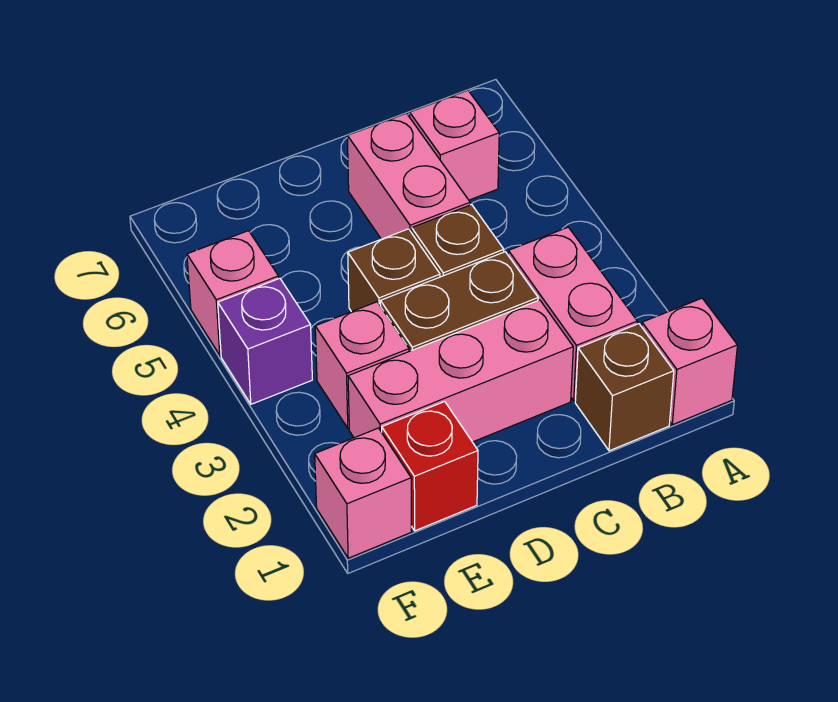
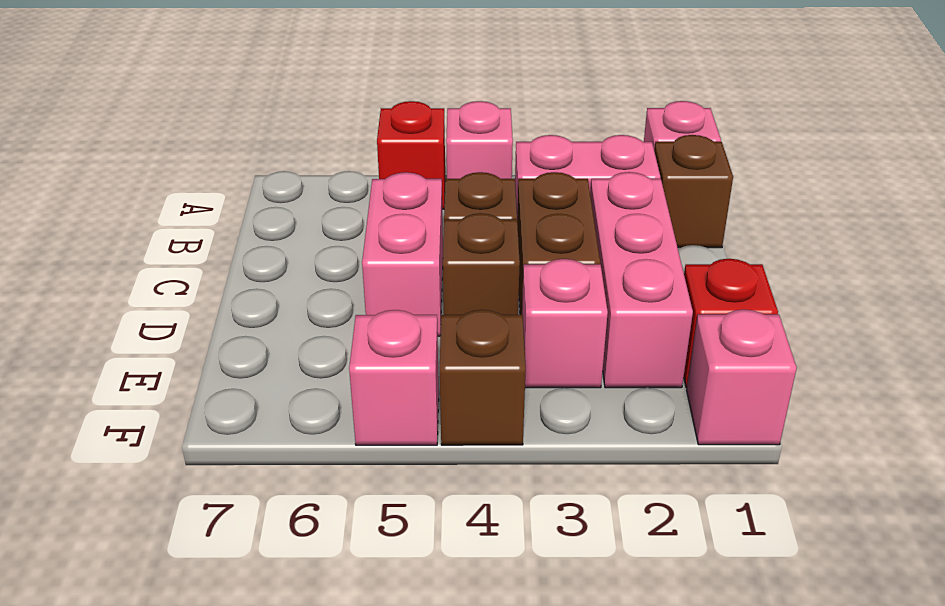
none -> red 1x1 brick [377,101,445,209]
pink 1x1 brick [410,90,499,200] -> pink 1x1 brick moved to [446,101,513,179]
pink 1x2 brick [347,113,470,239] -> pink 1x2 brick turned to [362,172,443,336]
purple 1x1 brick [218,278,312,404] -> brown 1x1 brick [440,310,526,445]

